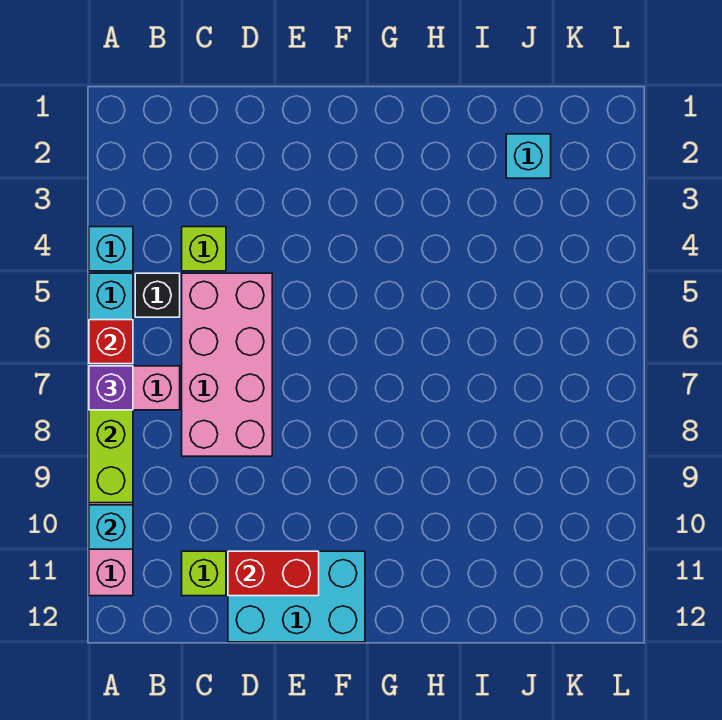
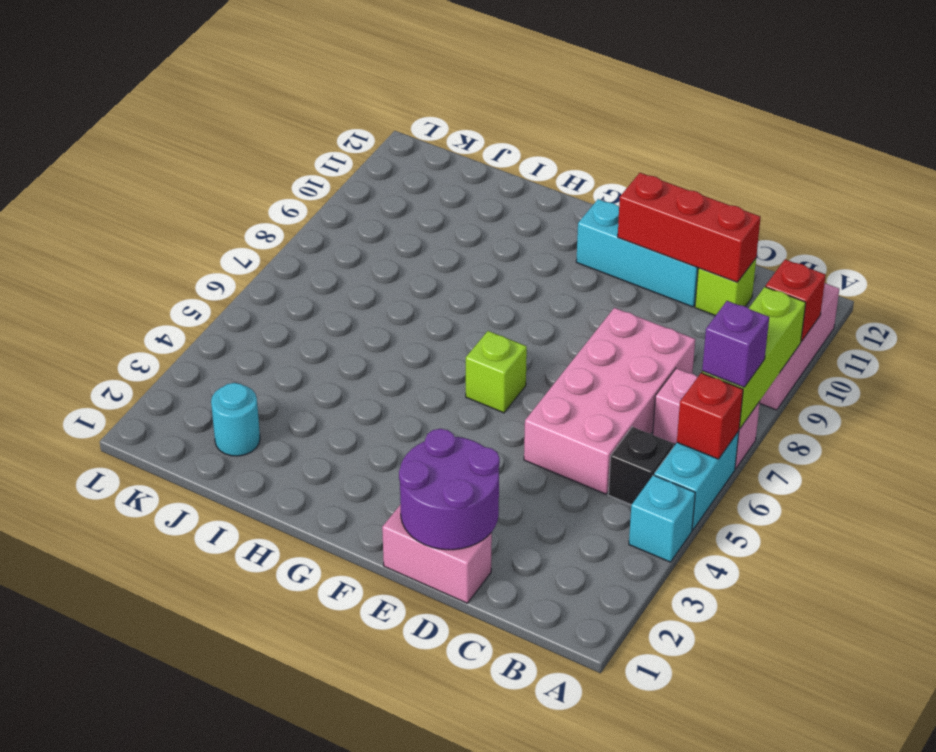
cyan 1x1 brick [89,505,133,549] -> red 1x1 brick [766,260,826,342]
lime 1x1 brick [182,227,226,271] -> lime 1x1 brick moved to [466,331,527,413]
none -> pink 1x2 brick [382,504,492,603]
none -> purple 2x2 round brick [399,429,500,550]
cyan 2x3 brick [228,551,365,642] -> cyan 1x3 brick [576,199,698,307]
red 1x2 brick [228,551,319,596] -> red 1x3 brick [618,173,761,282]
cyan 1x1 brick [506,134,551,178] -> cyan 1x1 round brick [211,383,260,456]

